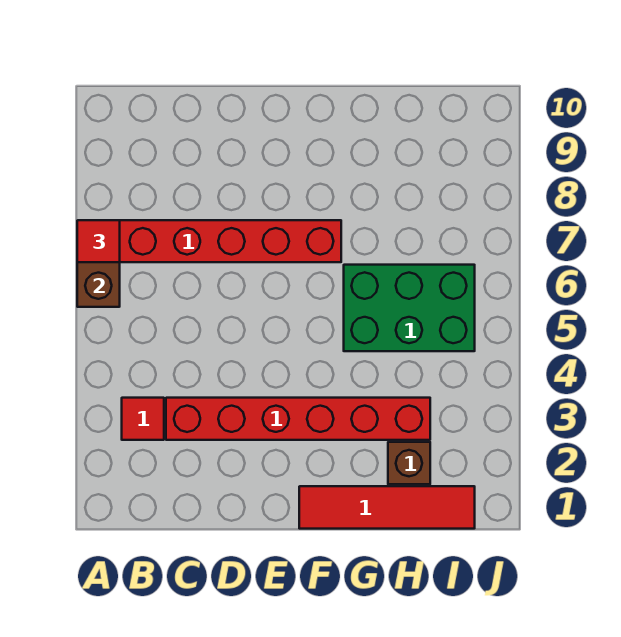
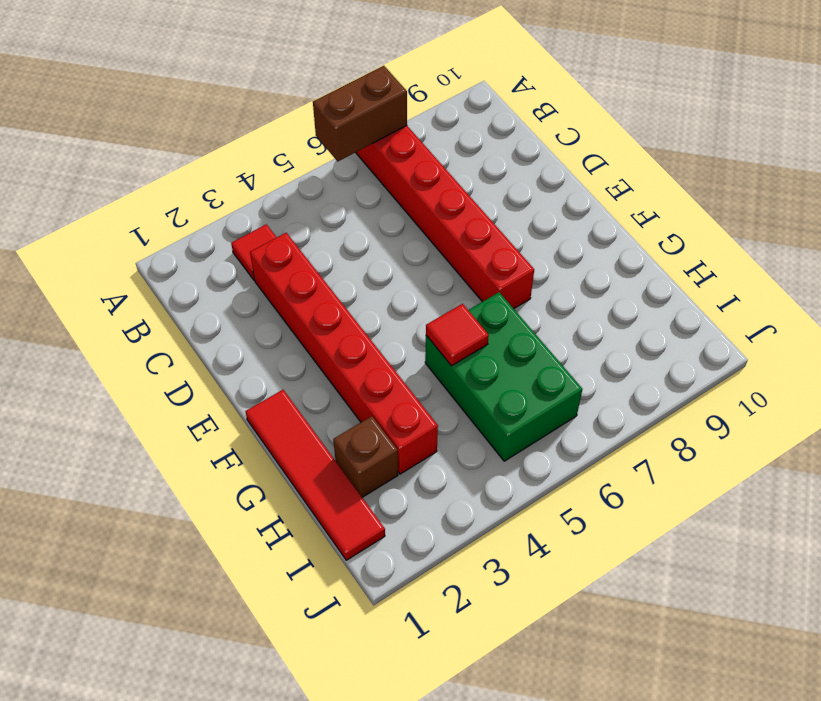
red 1x1 tile [77,220,120,262] -> red 1x1 tile moved to [426,304,489,366]

